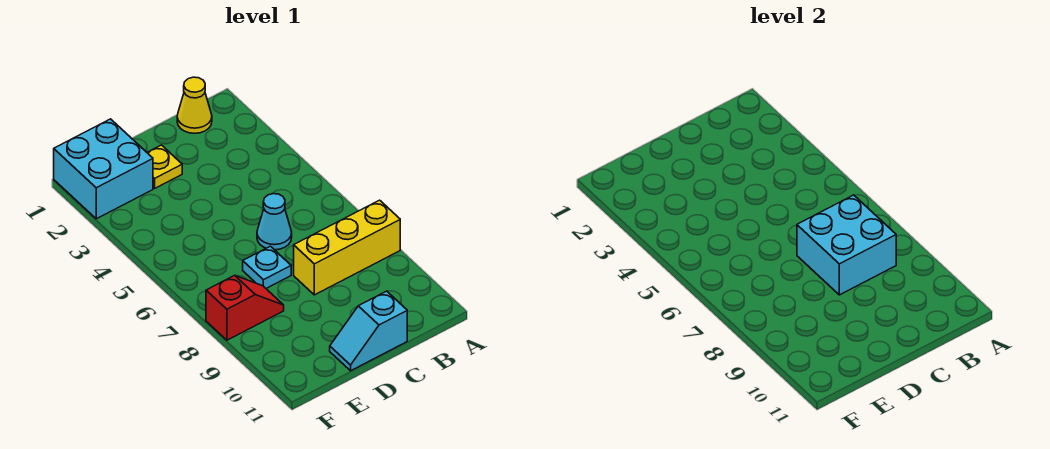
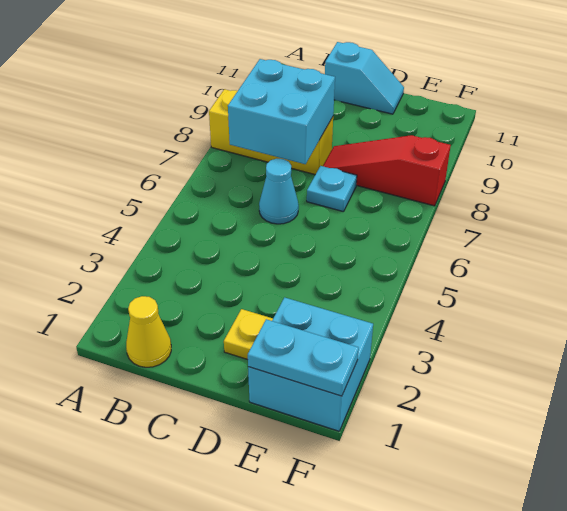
none -> cyan 1x2 plate [248,319,359,396]
red 1x2 slope [206,275,284,340] -> red 1x3 slope [323,135,451,206]

